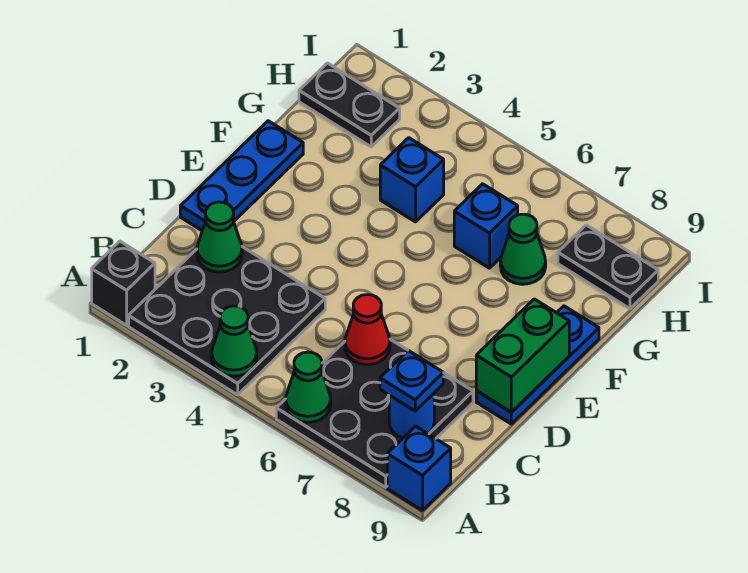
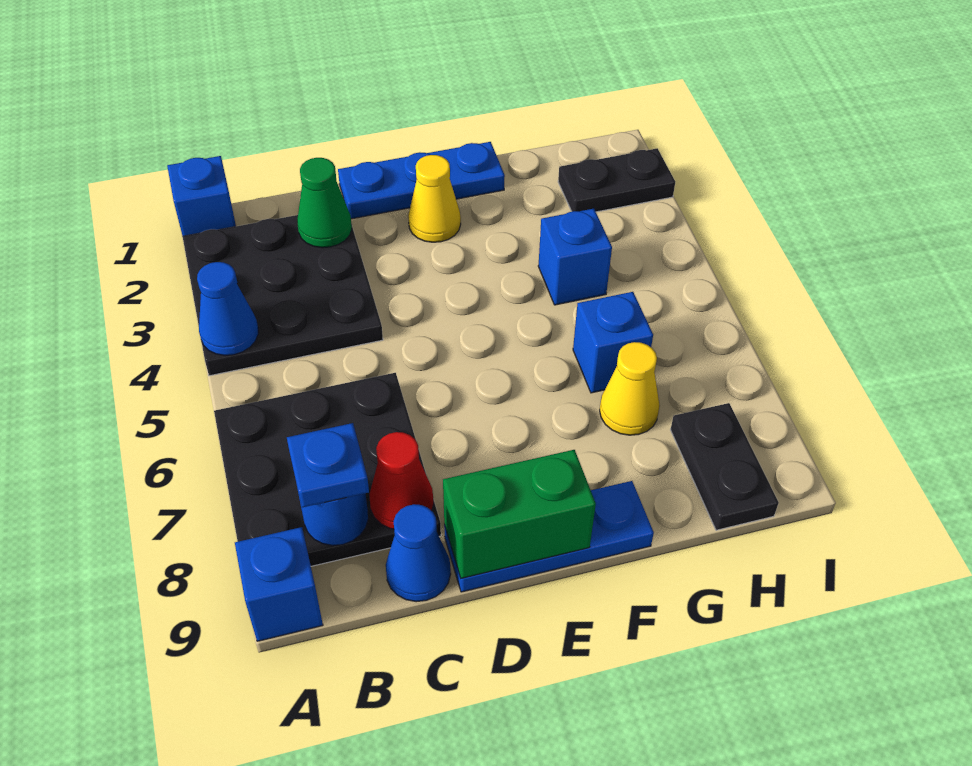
black 1x1 brick [92,241,155,325] -> blue 1x1 brick [167,156,236,236]
green 1x1 cone [212,306,257,376] -> blue 1x1 cone [197,262,258,355]
green 1x1 cone [286,352,331,422] -> none
red 1x1 cone [345,295,390,365] -> red 1x1 cone moved to [369,432,434,529]
none -> blue 1x1 cone [386,504,451,602]
none -> yellow 1x1 cone [408,155,461,242]
green 1x1 cone [500,214,546,284] -> yellow 1x1 cone [600,342,660,435]
black 1x2 plate [299,63,400,147] -> black 1x2 plate turned to [558,148,675,212]

